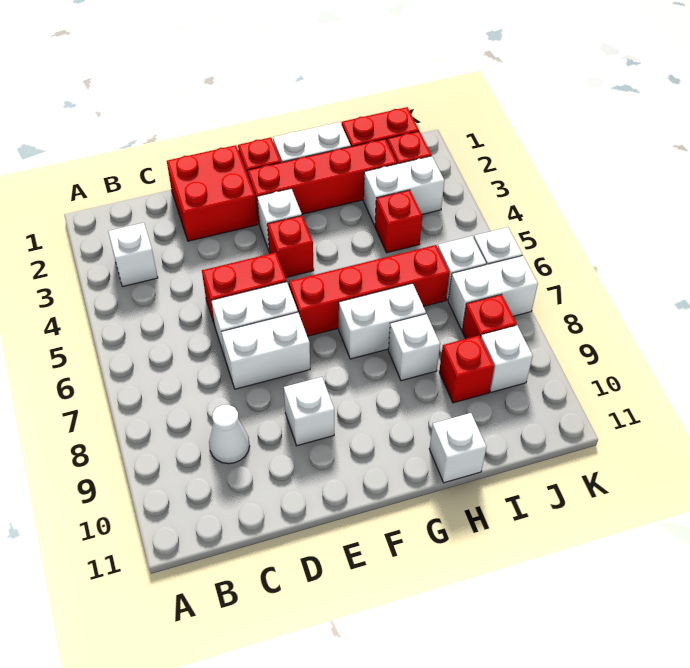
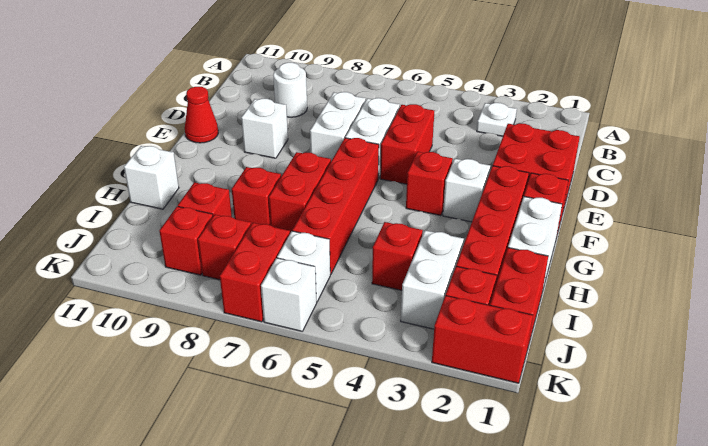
white 1x1 brick [108,223,158,287] -> white 1x1 plate [477,103,517,136]
white 1x1 cone [209,405,250,464] -> white 1x1 round brick [273,63,307,117]
none -> red 1x1 cone [185,87,218,143]
white 1x2 brick [339,283,426,359] -> red 1x2 brick [269,152,331,233]
white 1x1 brick [388,314,440,381] -> red 1x1 brick [232,167,281,225]
white 1x2 brick [448,255,538,330] -> red 1x2 brick [220,223,290,322]
white 1x1 brick [481,325,533,392] -> red 1x1 brick [160,206,213,275]
none -> red 1x2 brick [432,296,533,383]

